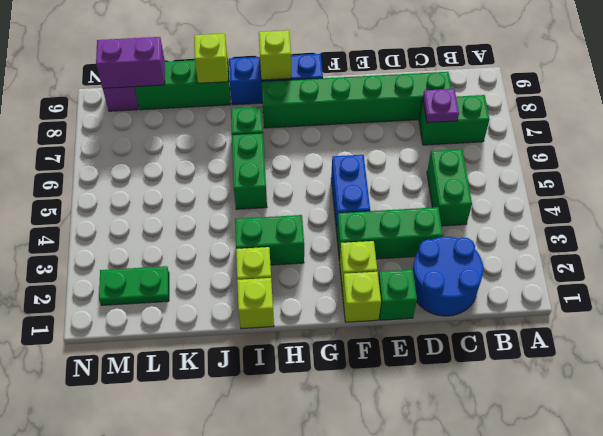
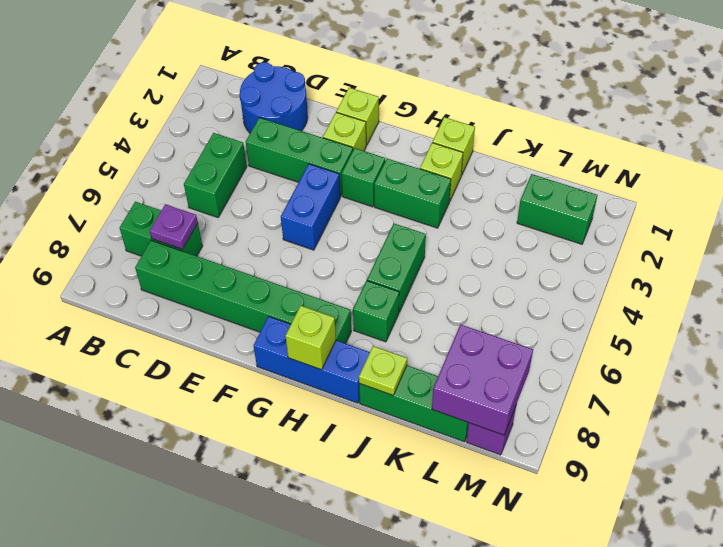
green 1x1 brick [378,270,417,320] -> green 1x1 brick moved to [342,148,385,207]
lime 1x1 brick [194,34,228,83] -> lime 1x1 plate [359,346,407,395]
green 1x2 plate [99,266,169,305] -> green 1x2 brick [517,174,598,244]
purple 1x2 brick [96,37,165,88] -> purple 2x2 brick [432,325,533,435]

